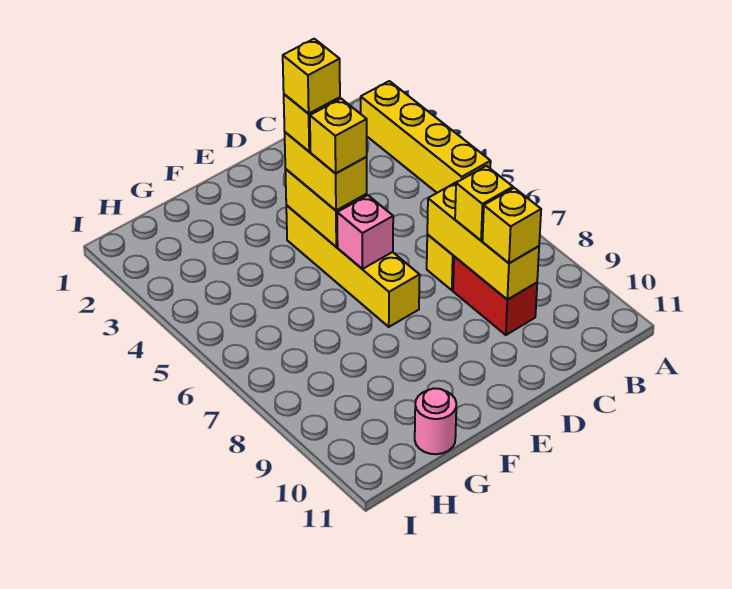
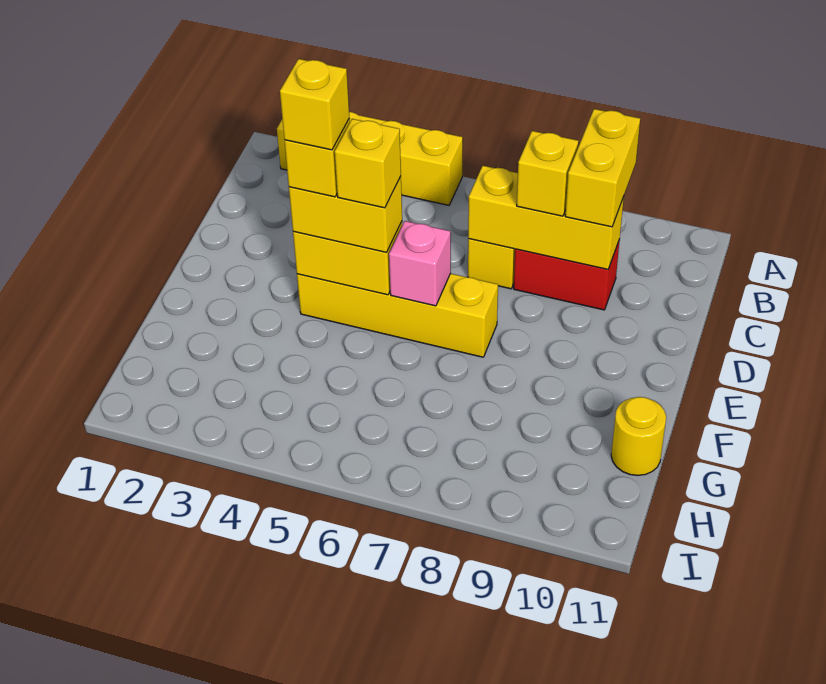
yellow 1x1 brick [482,188,541,263] -> yellow 1x2 brick [565,109,640,227]
pink 1x1 round brick [415,388,456,454] -> yellow 1x1 round brick [611,397,666,475]

